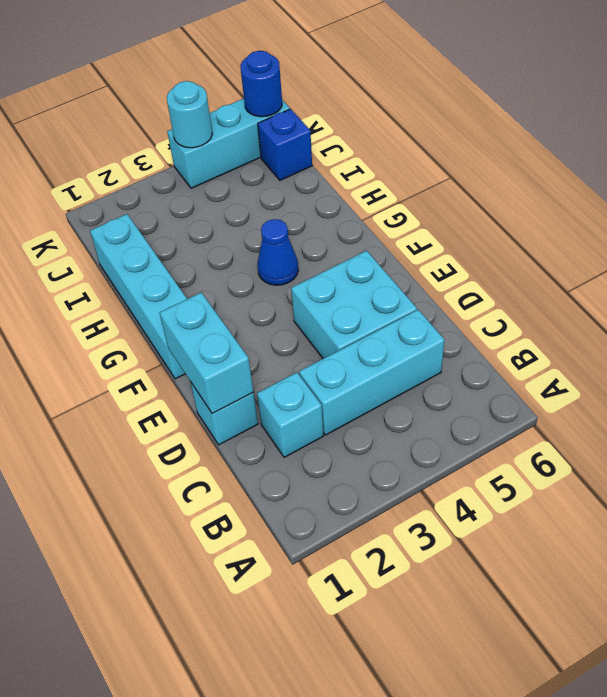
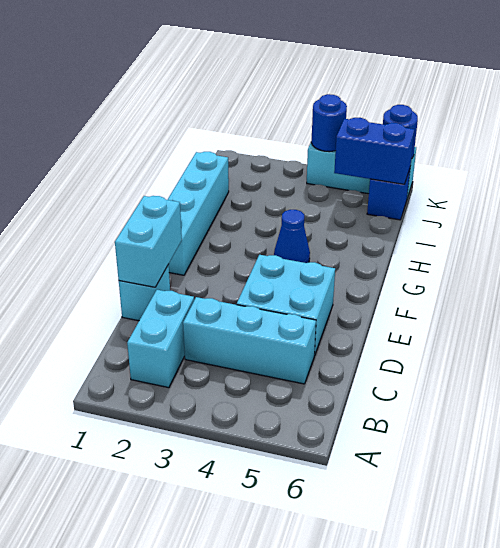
cyan 1x1 brick [257,373,323,457] -> cyan 1x2 brick [127,290,194,388]
none -> blue 1x2 brick [334,118,414,184]
cyan 1x1 round brick [167,81,212,148] -> blue 1x1 round brick [311,94,347,152]

